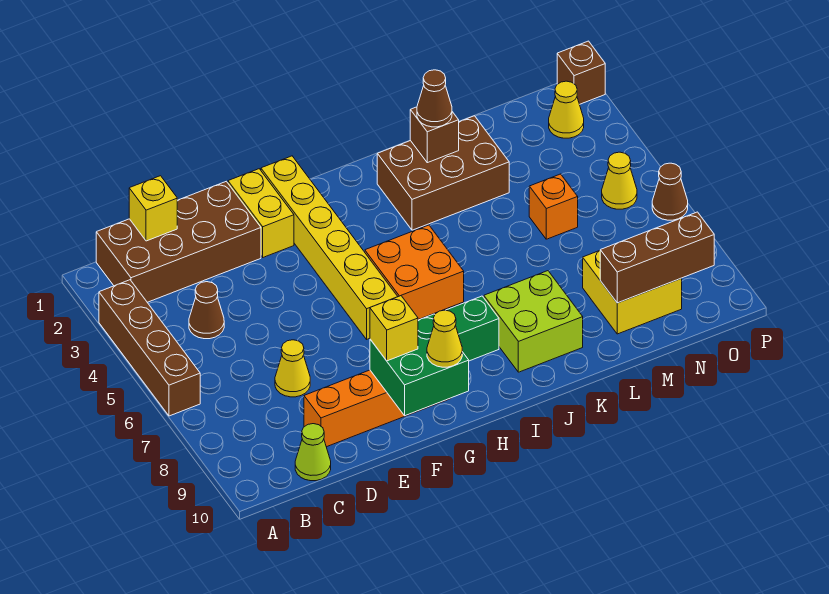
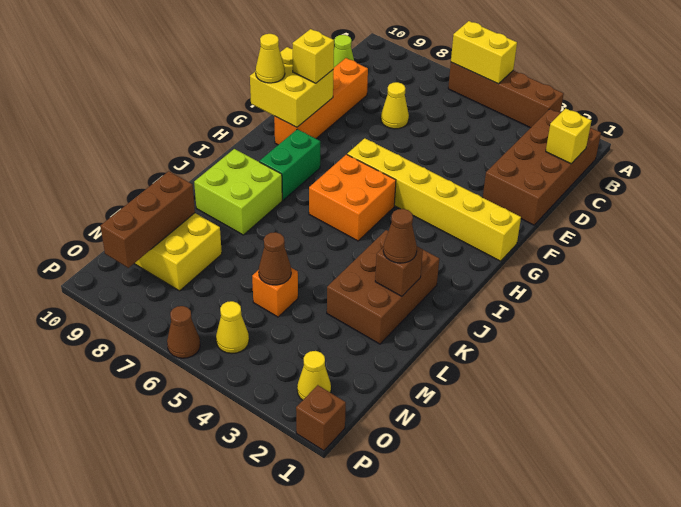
brown 1x1 cone [189,282,224,339] -> brown 1x1 cone moved to [259,232,291,285]
yellow 1x2 brick [228,169,294,257] -> yellow 1x2 brick moved to [451,21,517,84]
green 2x2 brick [370,314,469,416] -> yellow 2x2 brick [250,47,333,127]

